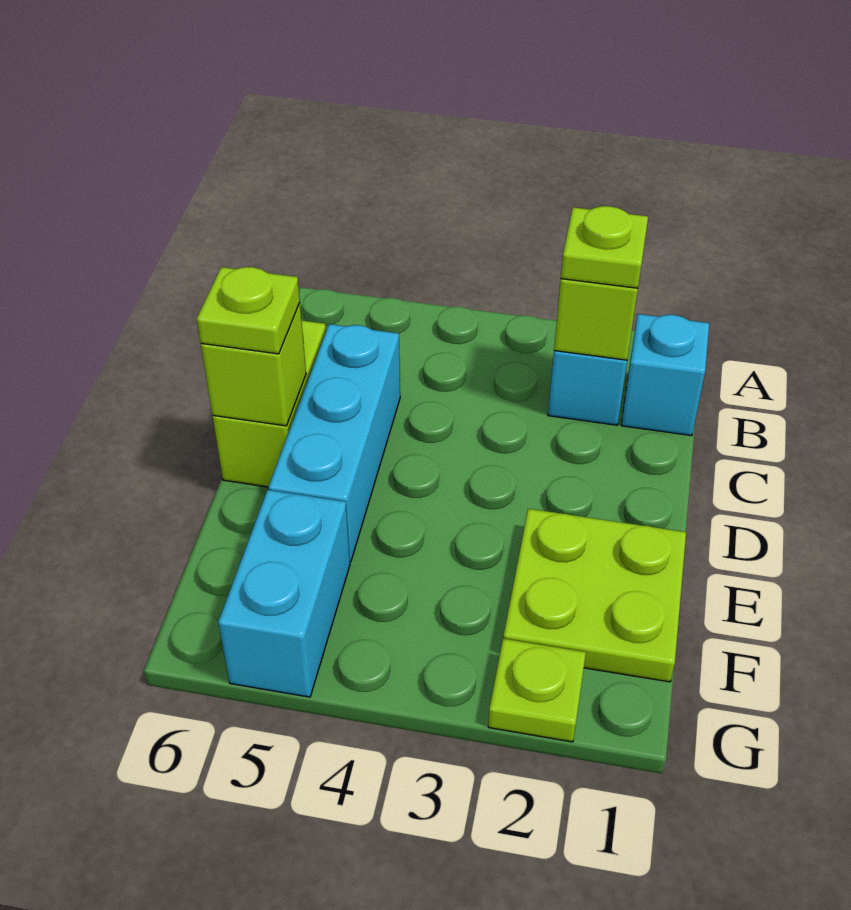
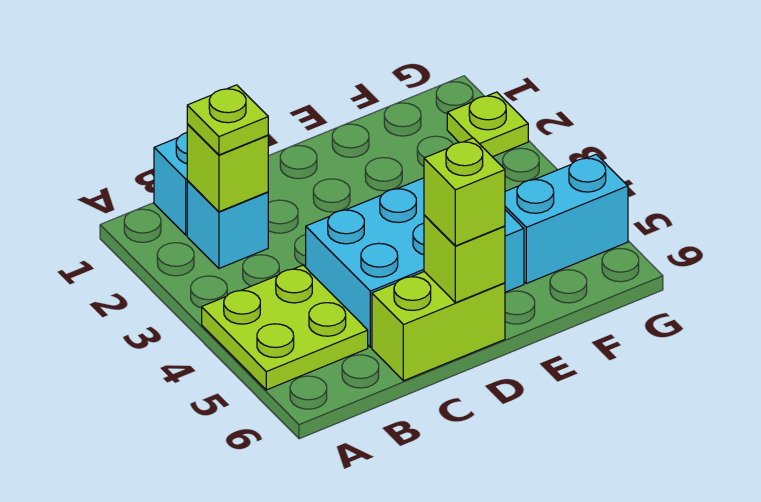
cyan 1x3 brick [269,324,400,562] -> cyan 2x3 brick [306,178,524,347]
lime 1x1 plate [197,267,300,354] -> lime 1x1 brick [424,138,505,246]
lime 2x2 plate [503,509,686,682] -> lime 2x2 plate moved to [202,265,368,390]

